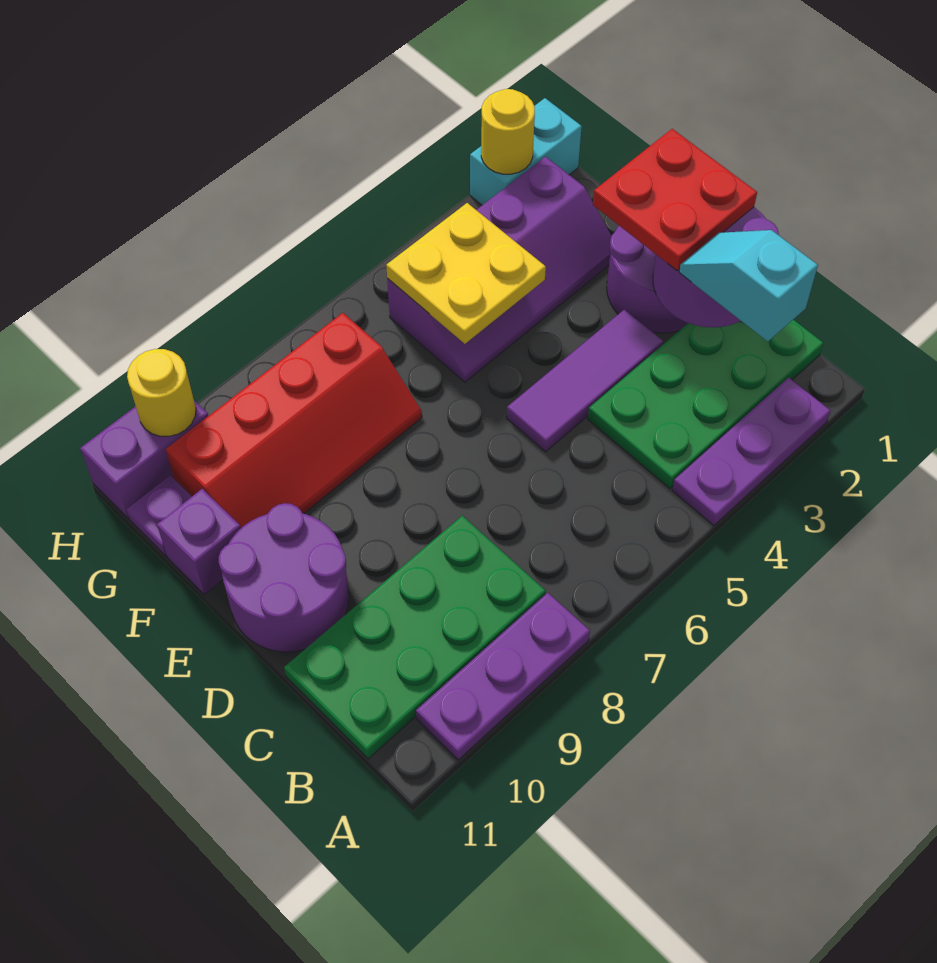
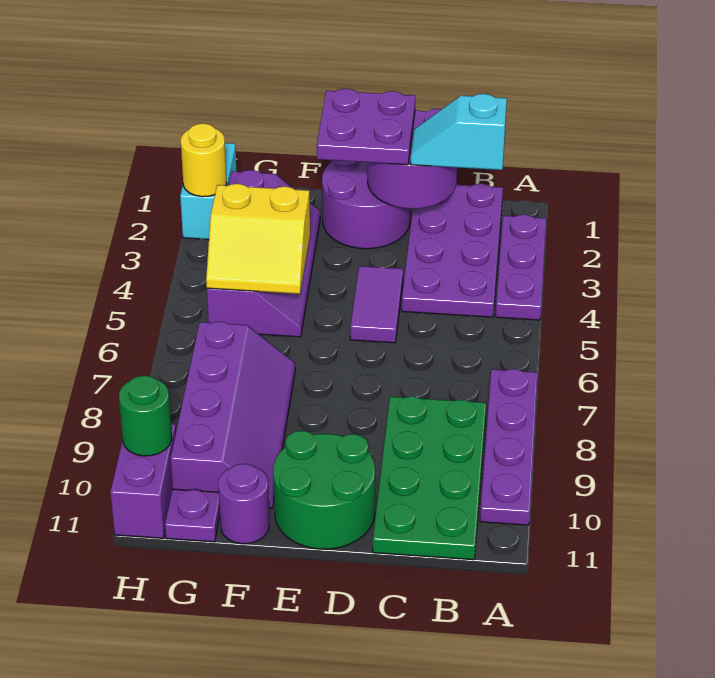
purple 1x3 plate [416,593,590,760] -> purple 1x4 plate [480,369,538,525]
green 2x4 plate [588,320,823,489] -> purple 2x4 plate [402,184,503,317]
red 2x2 plate [593,129,757,271] -> purple 2x2 plate [317,89,415,165]
purple 1x3 tile [507,310,663,452] -> purple 1x2 tile [350,266,403,343]
purple 2x2 round brick [219,503,349,652] -> green 2x2 round brick [273,431,375,549]
yellow 2x2 plate [386,203,546,344] -> yellow 2x2 slope [206,184,310,294]
red 2x4 slope [166,313,422,528] -> purple 2x4 slope [171,322,295,508]
purple 1x1 brick [157,489,241,595] -> purple 1x1 round brick [218,464,269,544]
yellow 1x1 round brick [127,349,196,437] -> green 1x1 round brick [119,376,172,456]

